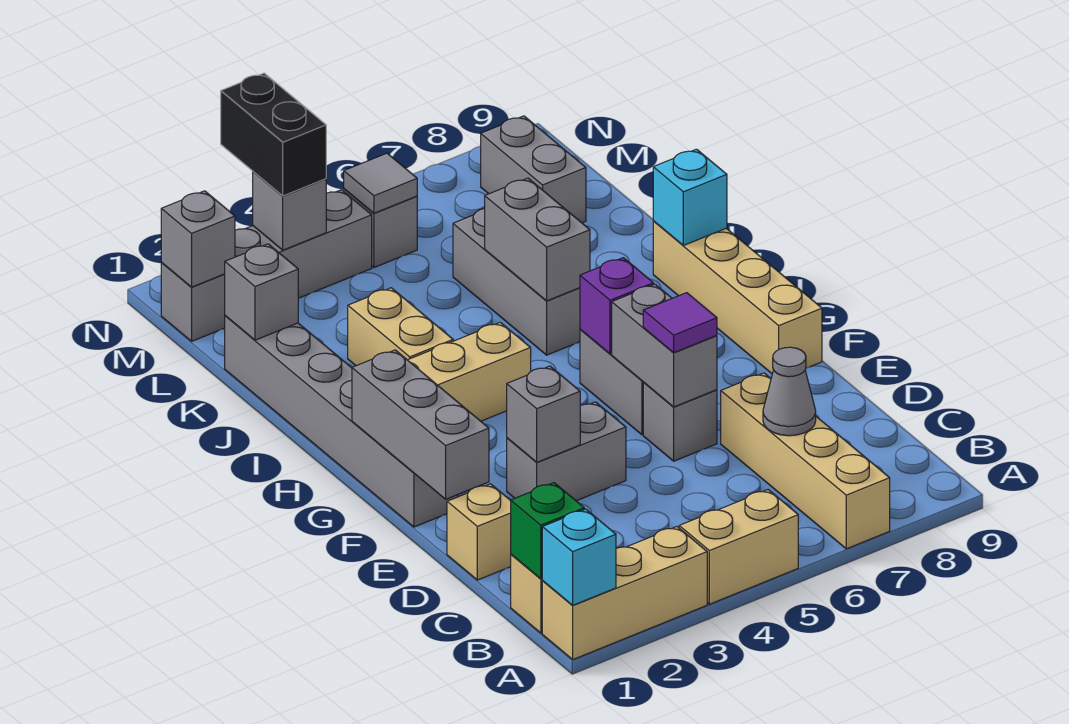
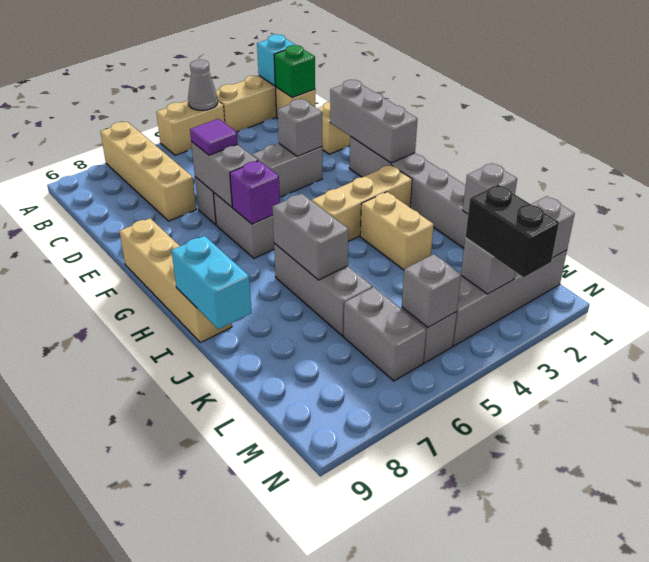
grey 1x1 cone [763,347,816,436] -> grey 1x1 cone moved to [188,60,218,110]
cyan 1x1 brick [653,149,727,246] -> cyan 1x2 brick [171,236,251,329]
grey 1x2 brick [481,116,586,223] -> grey 1x2 brick moved to [344,287,426,381]
grey 1x1 tile [344,153,417,213] -> grey 1x1 brick [402,254,461,327]

